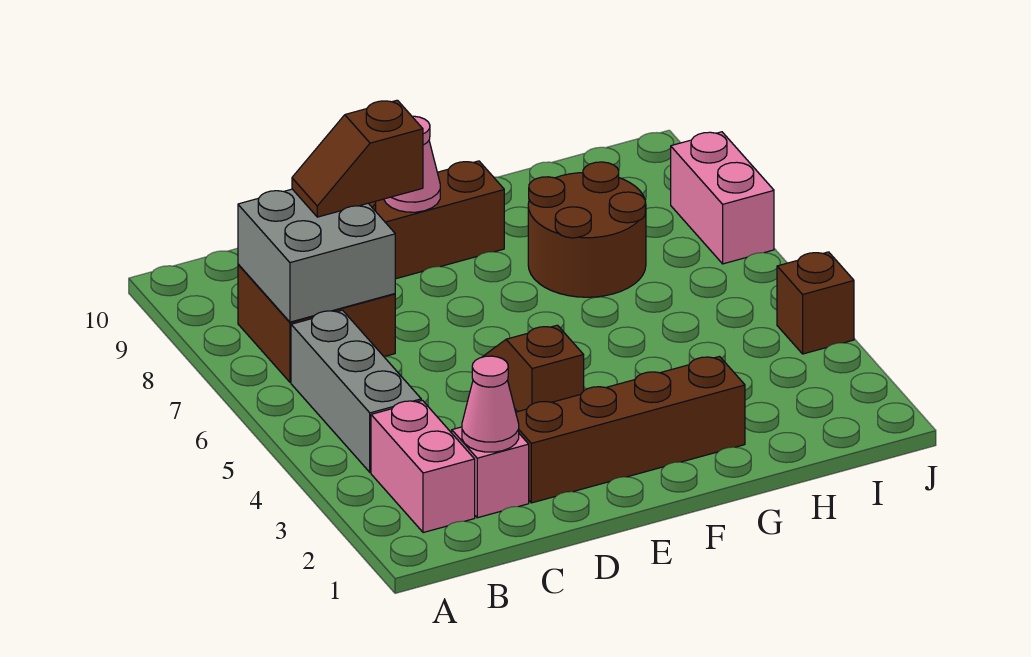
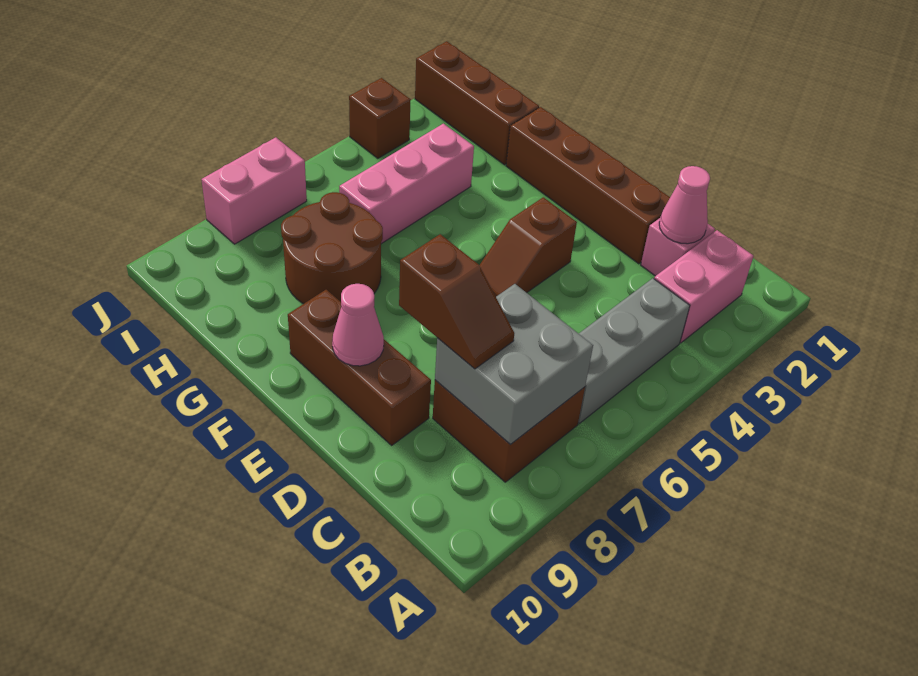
none -> brown 1x3 brick [415,41,539,165]
none -> pink 1x3 brick [339,124,474,244]

